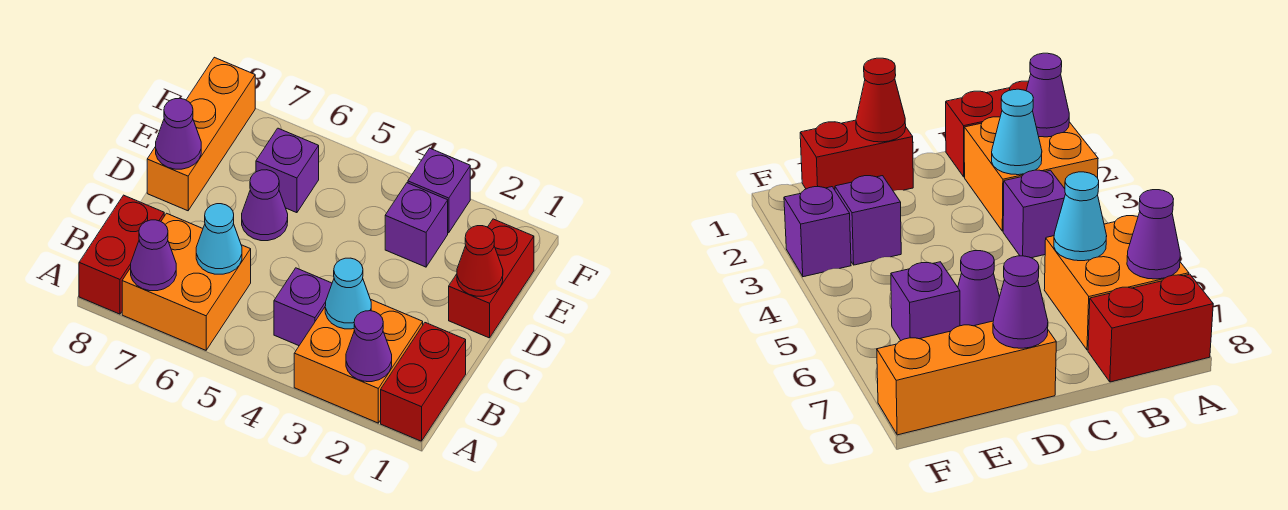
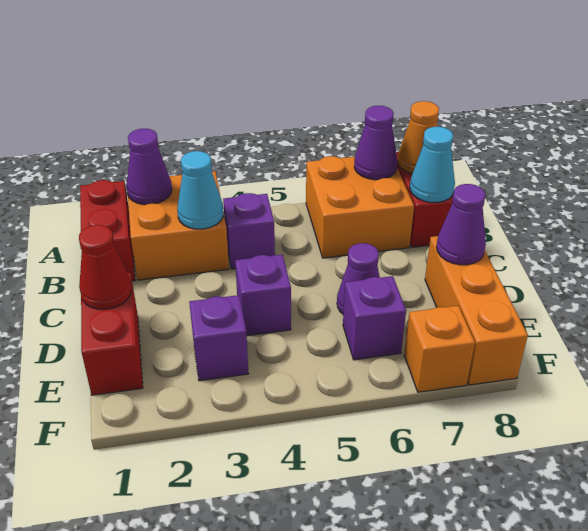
none -> orange 1x1 cone [398,101,439,174]
cyan 1x1 cone [196,204,242,274] -> cyan 1x1 cone moved to [410,127,455,202]
purple 1x1 brick [408,148,470,233] -> purple 1x1 brick moved to [235,255,291,336]
none -> orange 1x1 brick [404,306,475,392]

